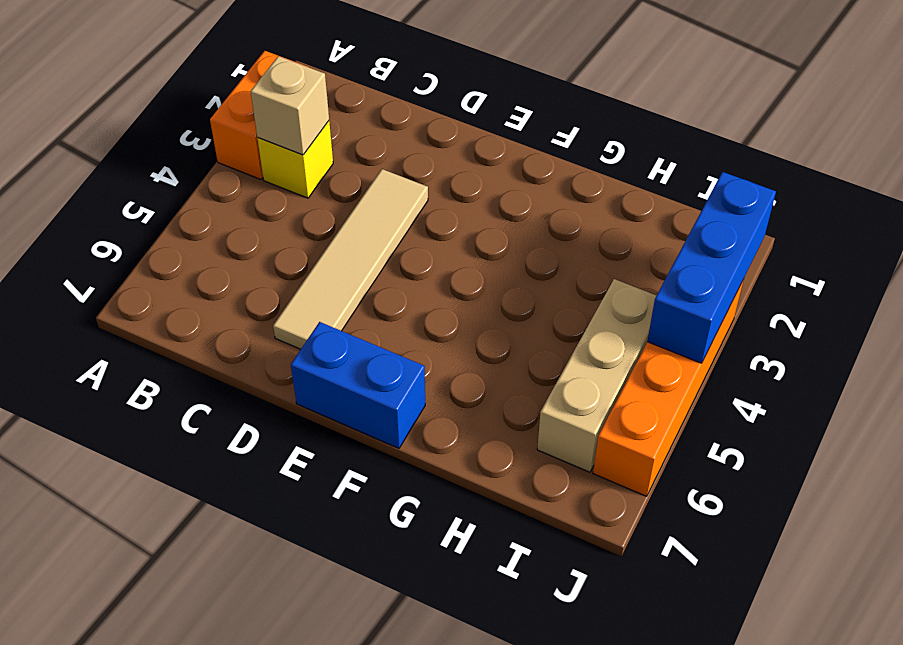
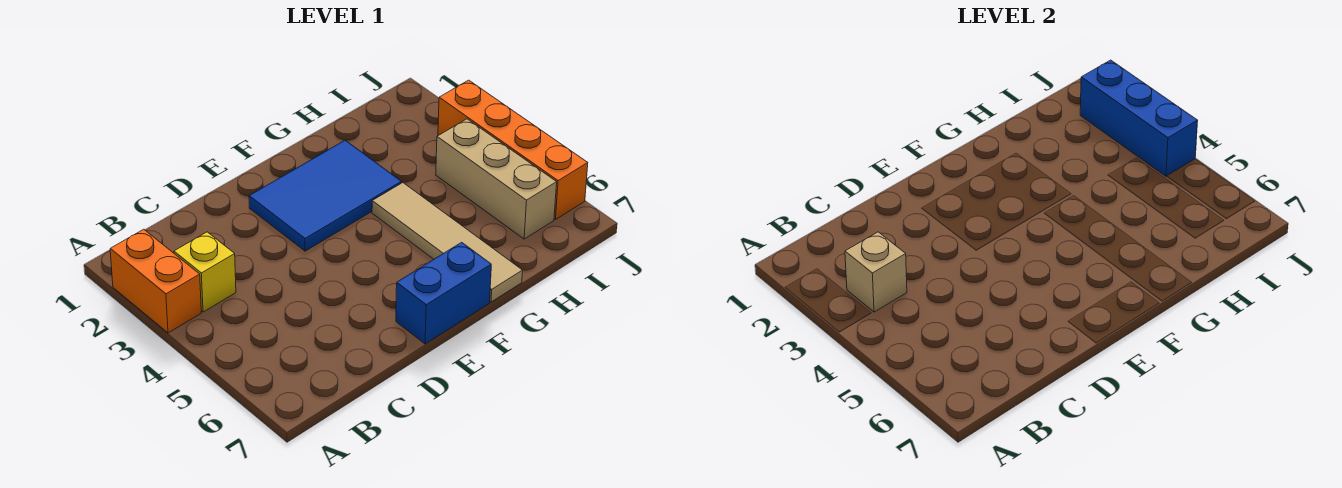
tan 1x4 tile [273,169,428,349] -> tan 1x4 tile moved to [372,183,523,302]
none -> blue 2x3 tile [249,140,401,251]

